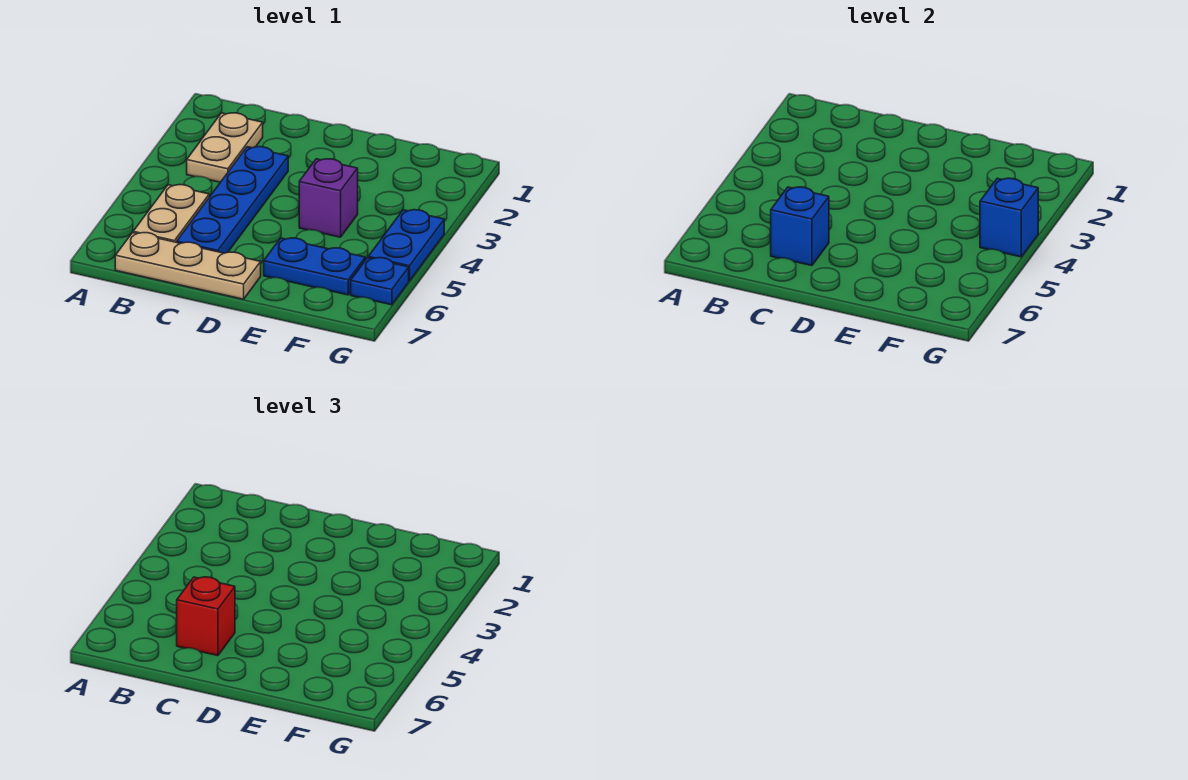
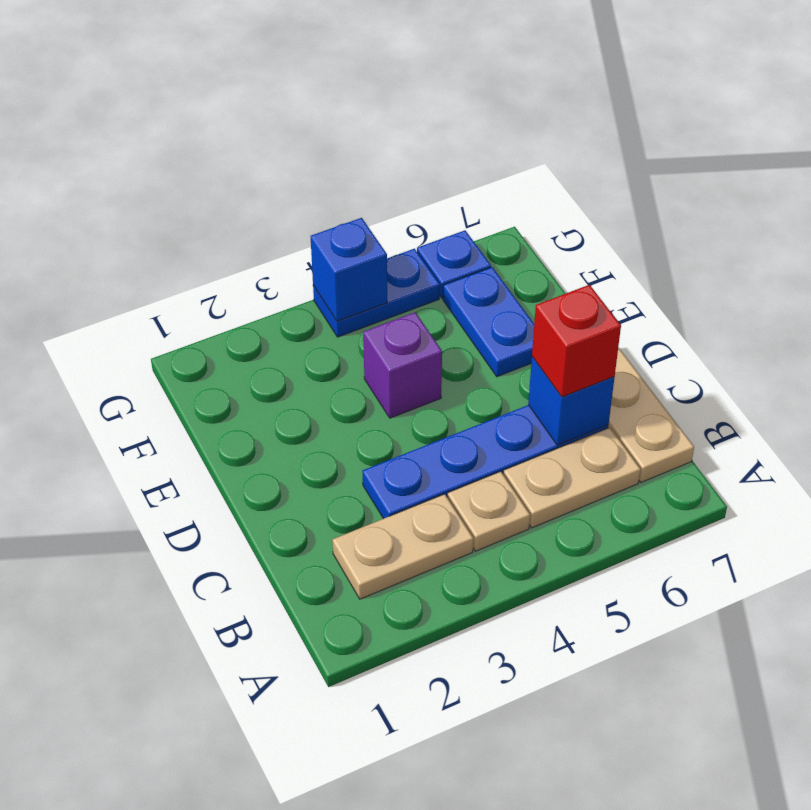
none -> tan 1x1 plate [447,471,530,551]

